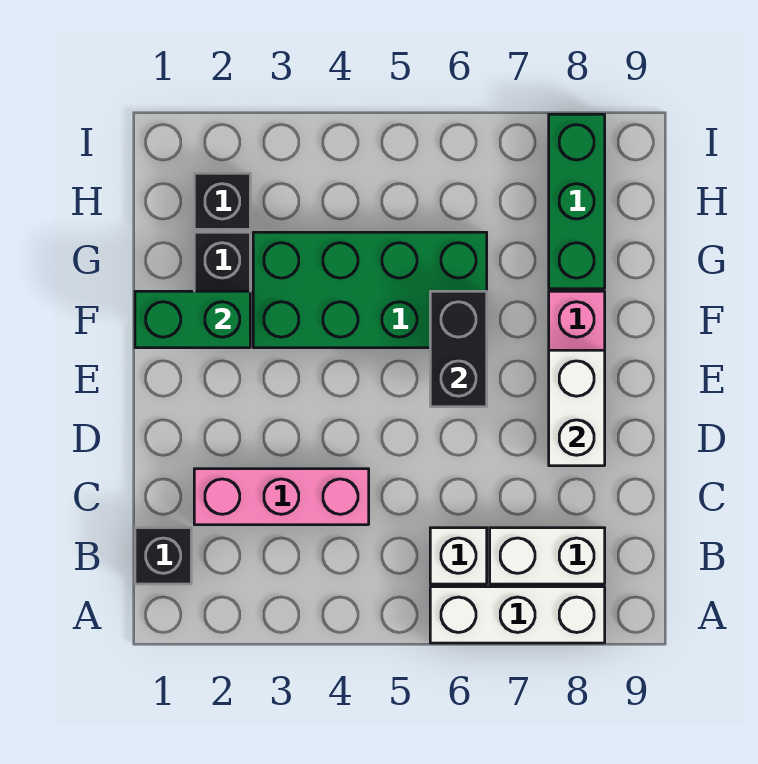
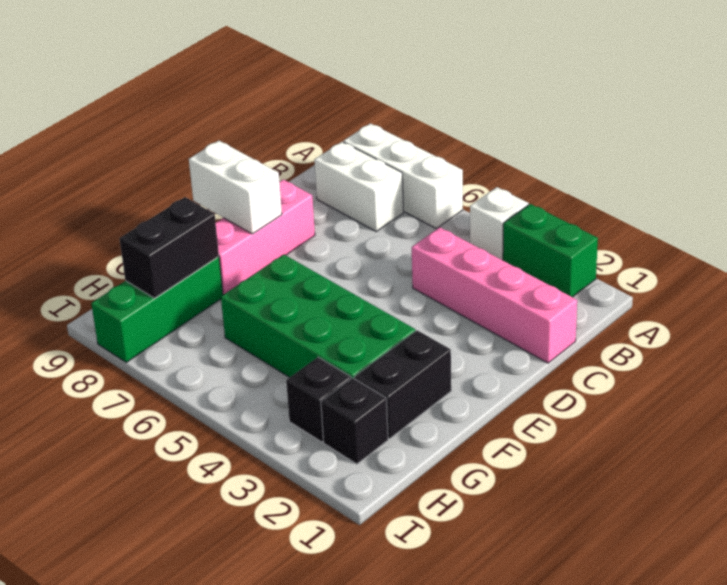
black 1x1 brick [135,528,191,584] -> black 1x1 brick moved to [286,357,351,442]
white 1x1 brick [430,528,487,584] -> white 1x1 brick moved to [470,187,529,260]
pink 1x3 brick [194,469,369,525] -> pink 1x4 brick [412,227,577,363]
white 1x2 brick [549,350,605,466] -> white 1x2 brick turned to [189,141,282,234]
black 1x2 brick [430,291,487,407] -> black 1x2 brick moved to [119,197,219,298]
green 1x2 brick [135,291,250,348] -> green 1x2 brick moved to [503,204,598,297]

